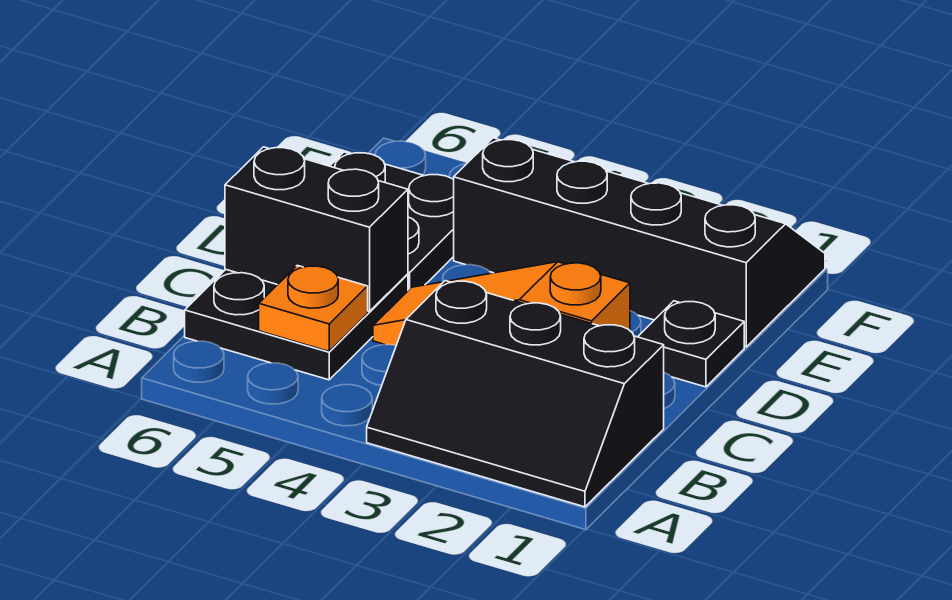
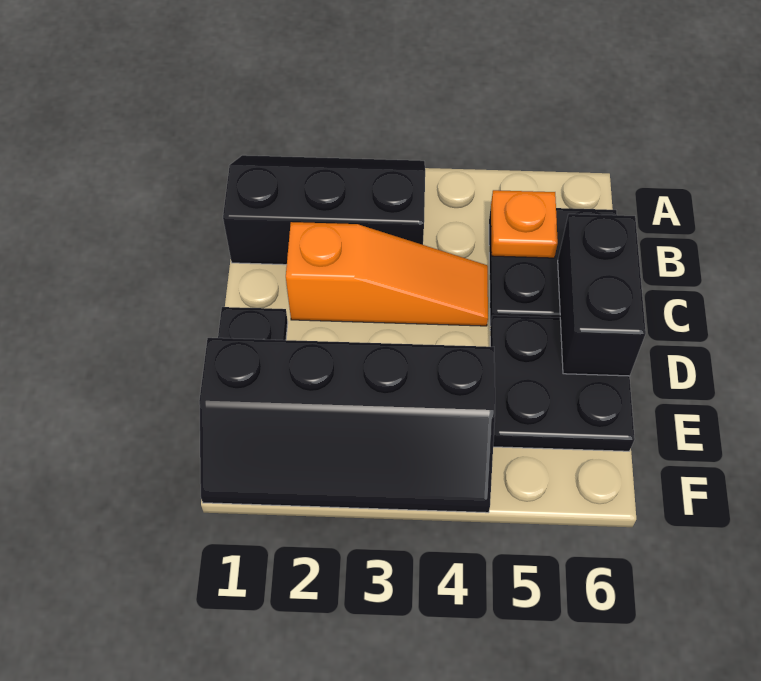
black 1x2 brick [225,147,408,312] -> black 1x2 brick turned to [558,214,646,376]

